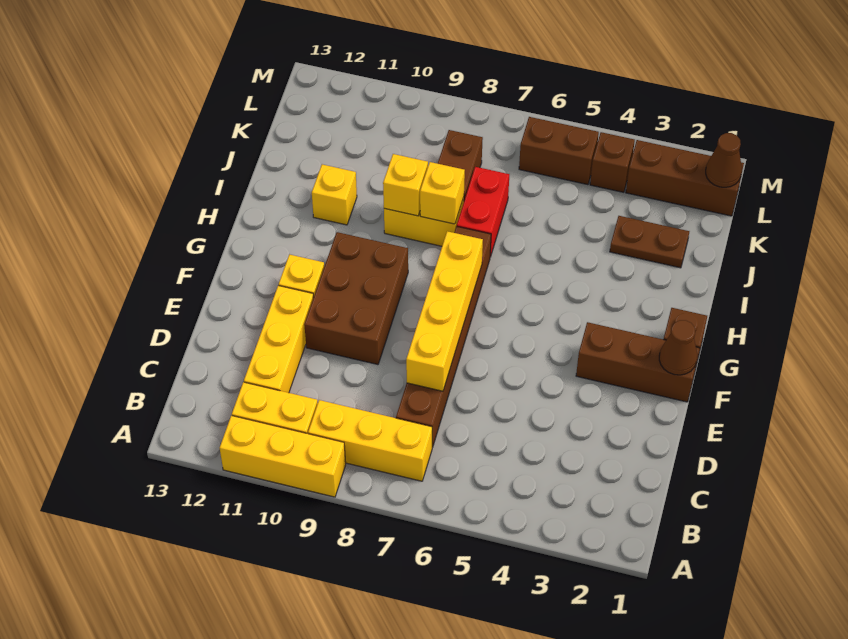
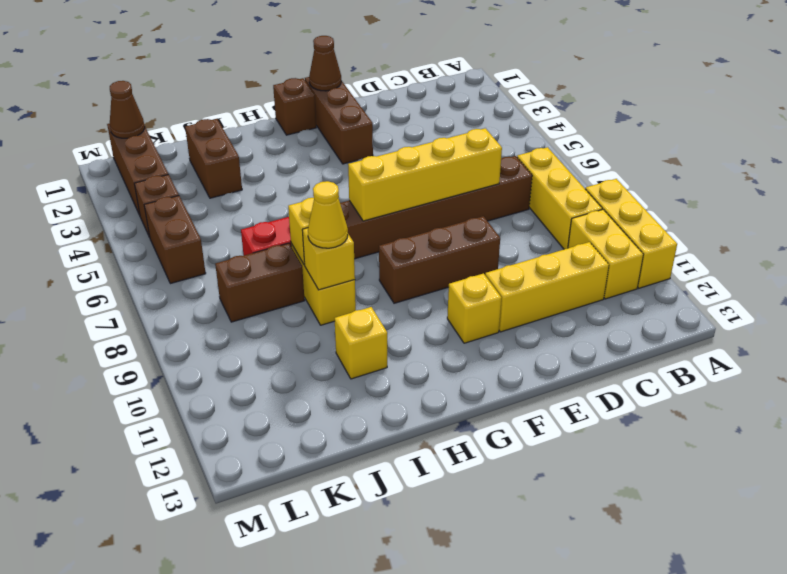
brown 2x3 brick [304,232,408,365] -> brown 1x3 brick [379,216,500,303]
none -> yellow 1x1 cone [308,181,348,248]
brown 1x2 plate [610,216,689,268] -> brown 1x2 brick [185,119,242,198]

